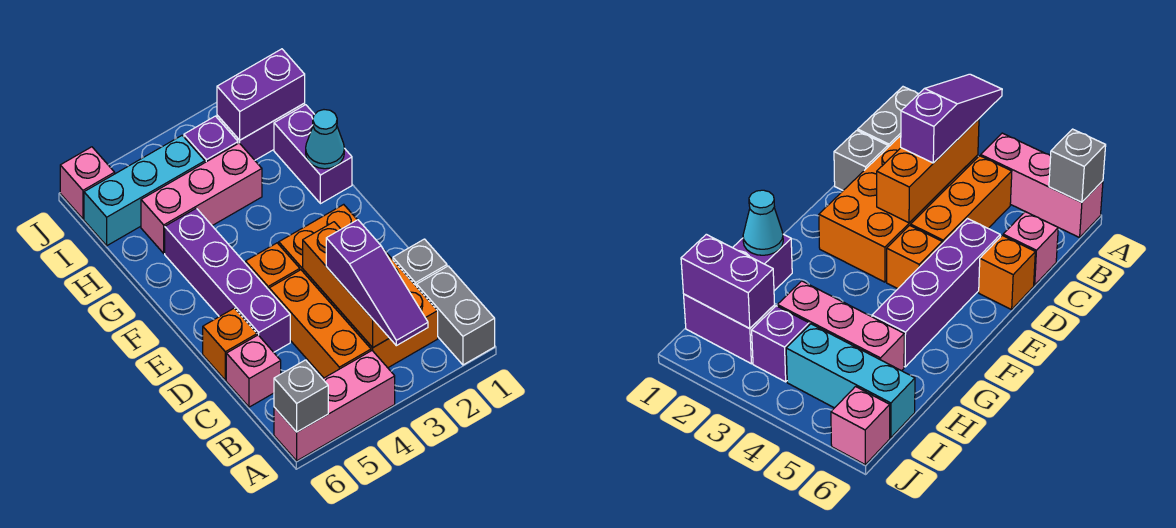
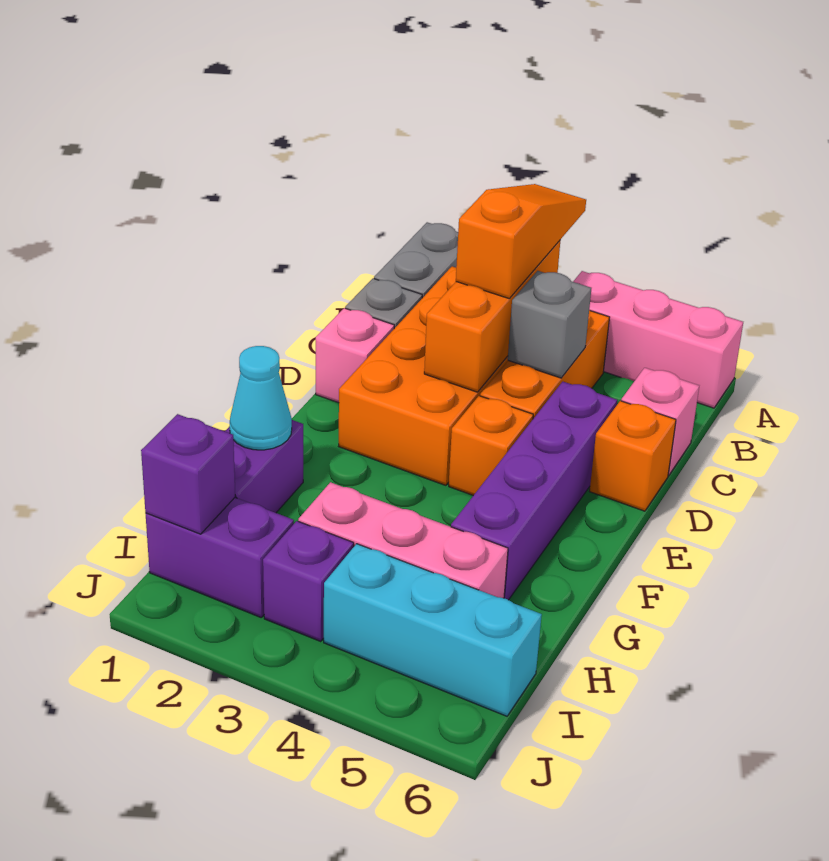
purple 1x3 slope [326,220,428,346] -> orange 1x3 slope [456,184,586,298]
grey 1x1 brick [274,360,328,432] -> grey 1x1 brick moved to [508,271,591,378]
purple 1x2 brick [217,49,305,140] -> purple 1x1 brick [141,414,235,534]
pink 1x1 brick [60,147,115,219] -> pink 1x1 brick moved to [316,308,394,403]

